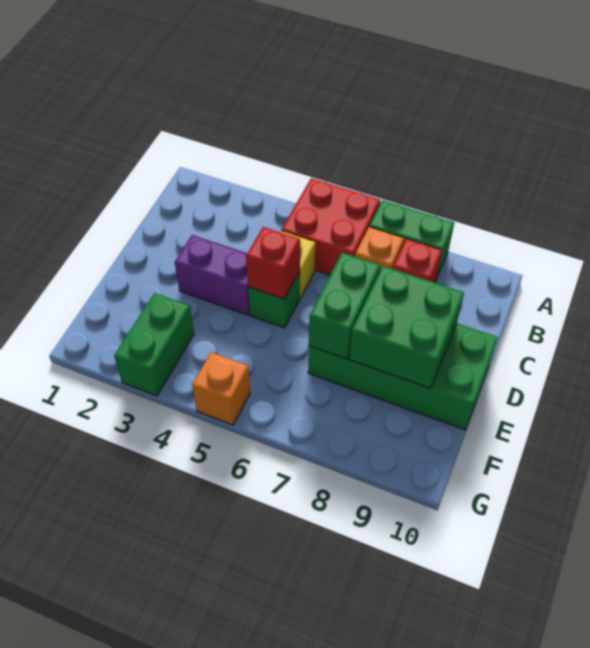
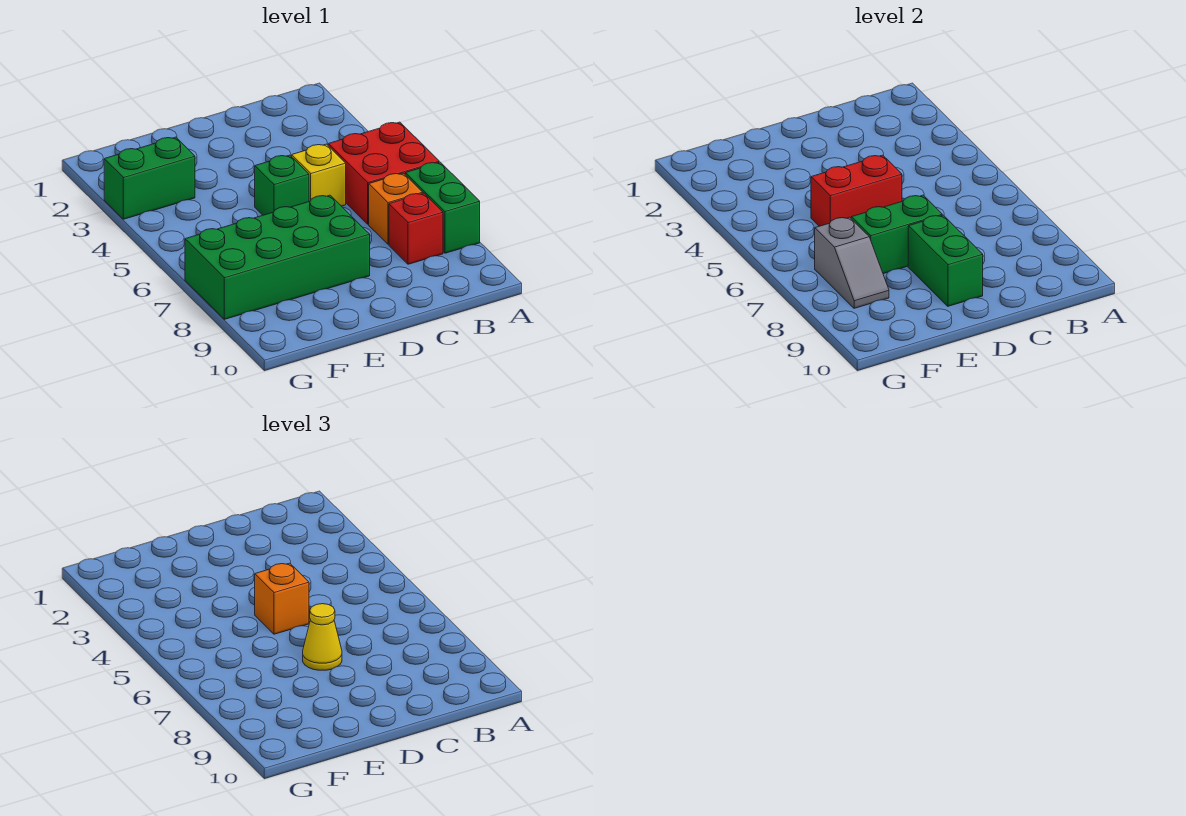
purple 1x2 brick [175,235,250,315] -> none
red 1x1 brick [246,227,300,299] -> red 1x2 brick [811,155,902,226]
green 2x4 brick [308,324,498,430] -> green 2x4 brick turned to [185,195,370,319]
none -> yellow 1x1 cone [303,604,342,670]
green 2x2 brick [349,266,464,388] -> green 1x2 brick [908,215,983,306]
none -> grey 1x2 slope [815,217,889,308]
orange 1x1 brick [192,352,250,425] -> orange 1x1 brick moved to [255,563,309,634]

